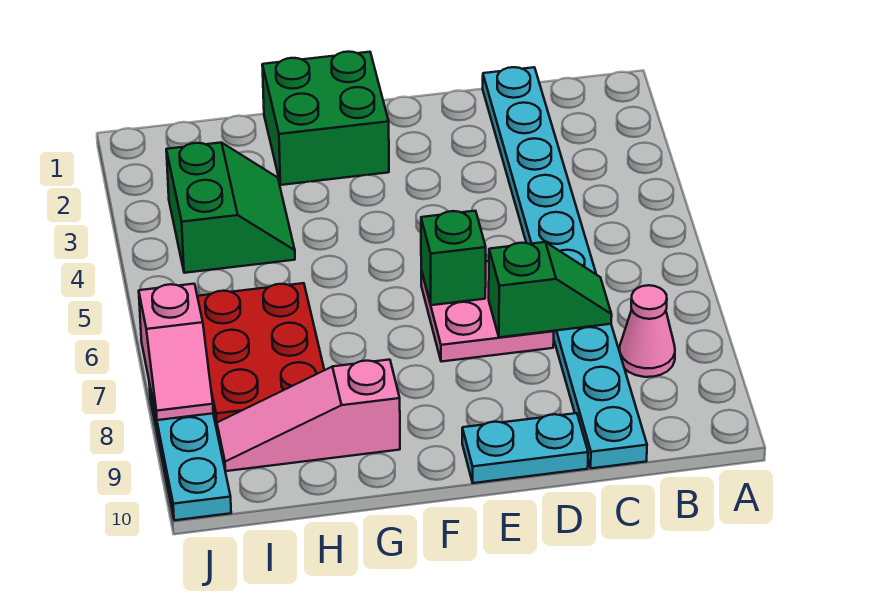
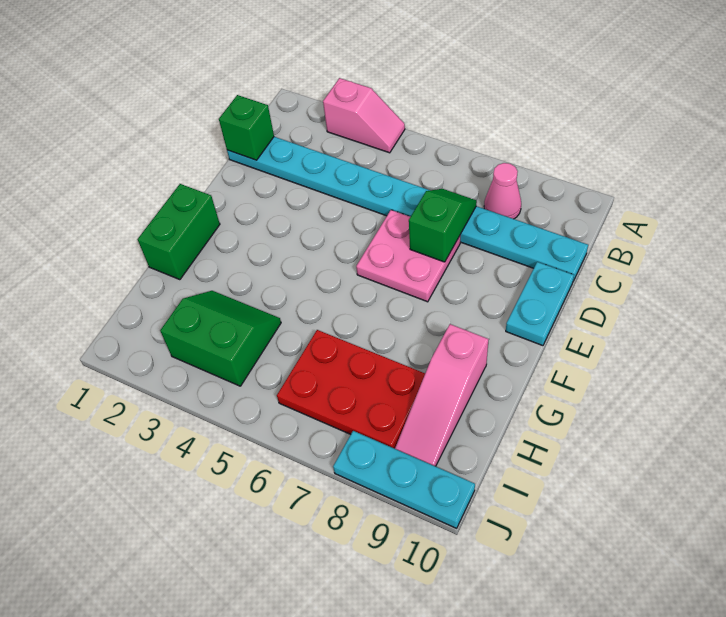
green 1x1 brick [421,211,486,305] -> green 1x1 brick moved to [219,95,274,160]
green 2x2 brick [262,52,389,185] -> green 1x2 brick [138,184,220,280]
pink 1x2 slope [139,284,213,420] -> pink 1x2 slope moved to [323,78,405,153]

